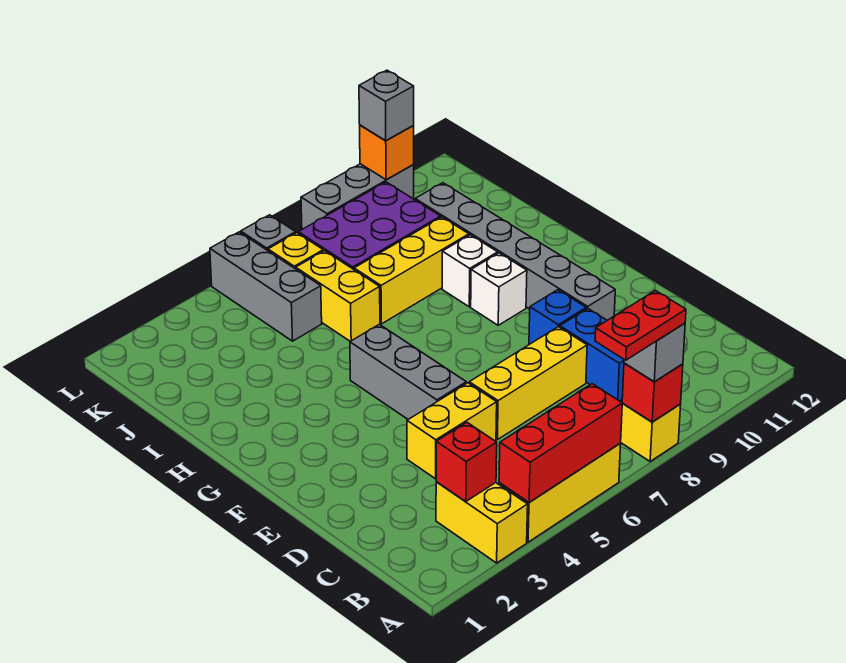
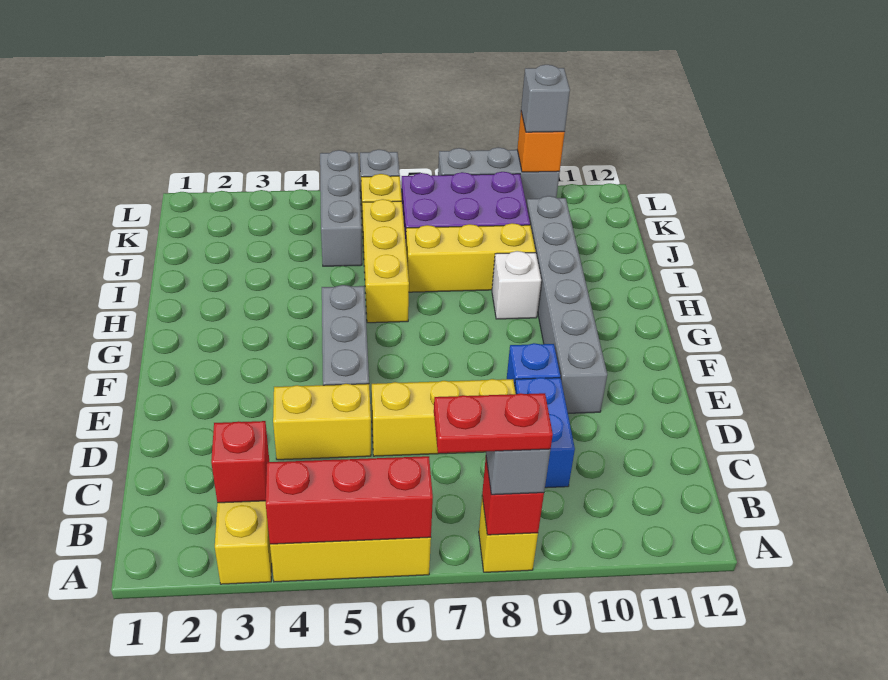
white 1x1 brick [471,253,527,325] -> none
yellow 1x2 brick [296,251,380,341] -> yellow 1x3 brick [362,199,409,323]

